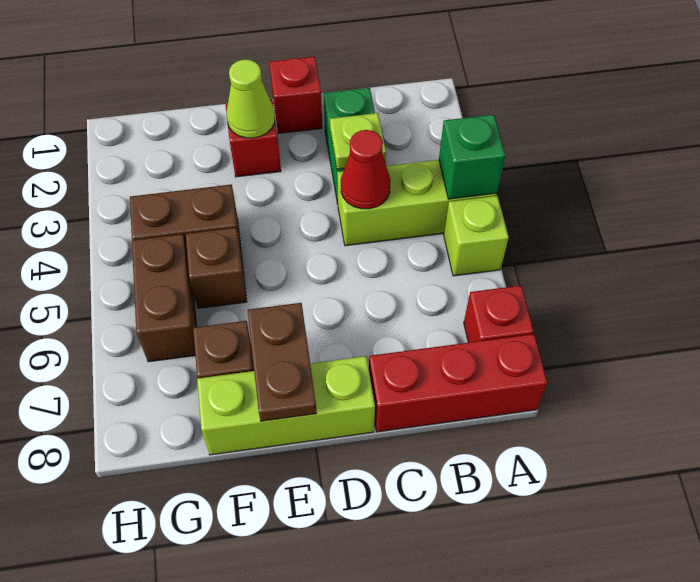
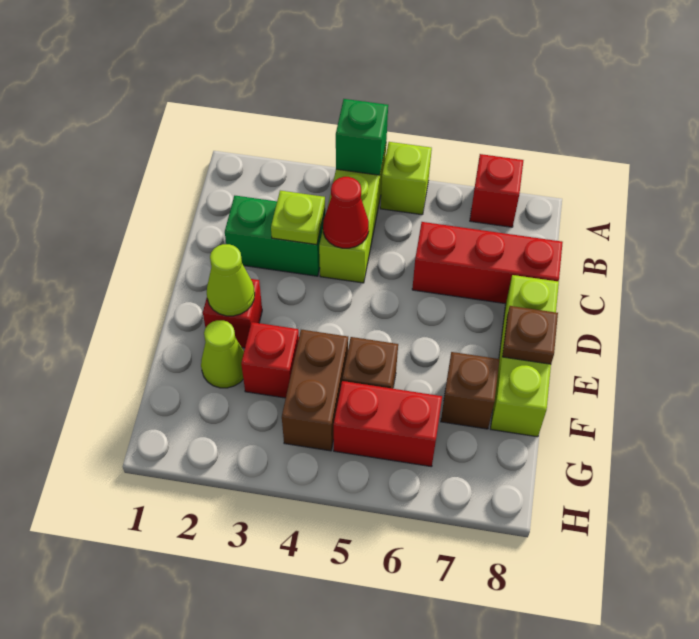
red 1x3 brick [369,334,547,432] -> red 1x3 brick turned to [412,222,563,304]
red 1x1 brick [270,57,322,134] -> red 1x1 brick moved to [241,322,299,398]
brown 1x2 plate [248,303,317,421] -> brown 1x1 plate [502,306,558,364]
none -> lime 1x1 cone [201,320,244,388]
brown 1x2 brick [132,234,197,362] -> red 1x2 brick [334,381,442,467]

